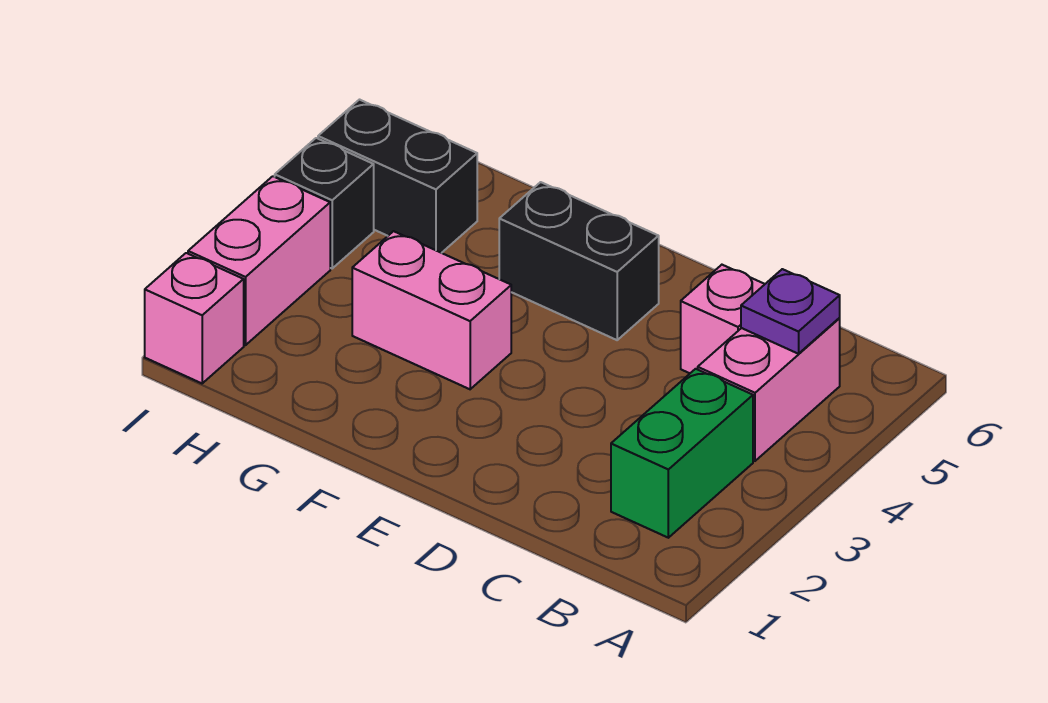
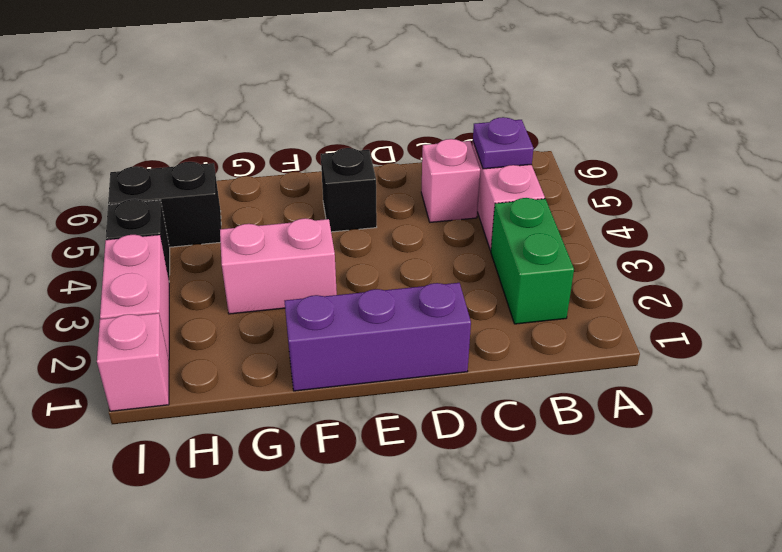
none -> purple 1x3 brick [285,283,471,391]
black 1x2 brick [499,182,659,340] -> black 1x1 brick [321,148,377,232]

